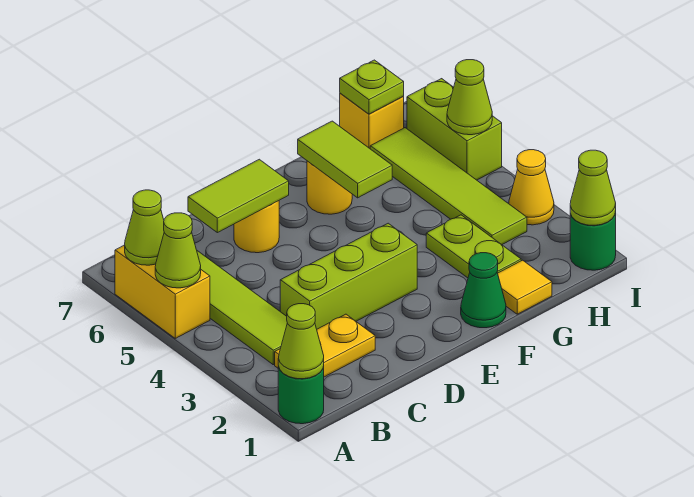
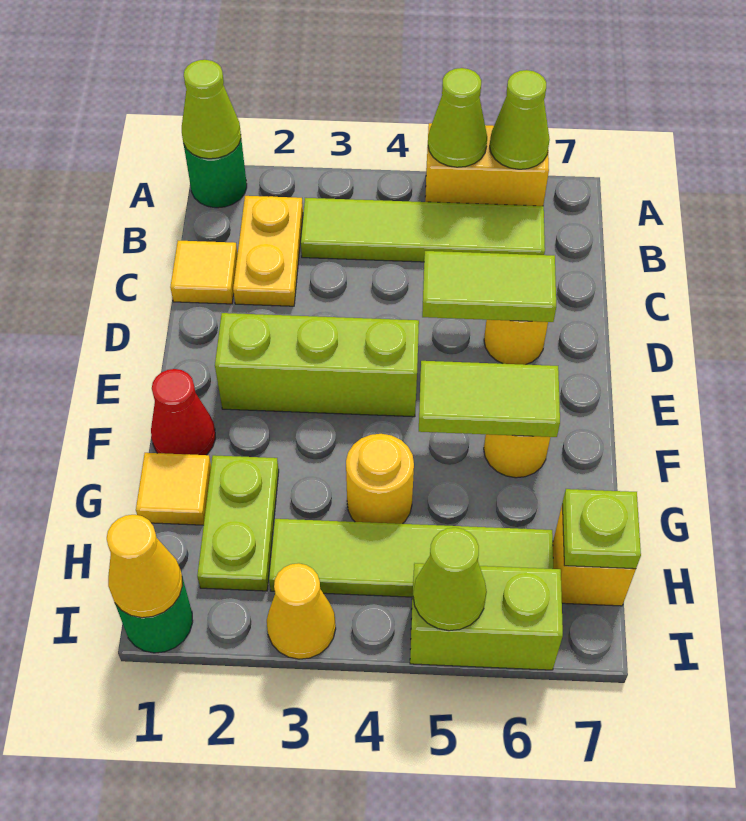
none -> yellow 1x1 tile [170,241,238,304]
lime 1x3 brick [280,223,417,329] -> lime 1x3 brick turned to [215,313,419,417]
lime 1x2 tile [188,159,289,233] -> lime 1x2 tile turned to [422,251,556,322]
green 1x1 cone [461,253,506,328] -> red 1x1 cone [151,369,215,455]
lime 1x2 plate [426,215,521,278] -> lime 1x2 plate turned to [197,455,279,591]
none -> yellow 1x1 round brick [346,434,414,524]
lime 1x1 cone [570,150,616,225] -> yellow 1x1 cone [107,515,183,618]

